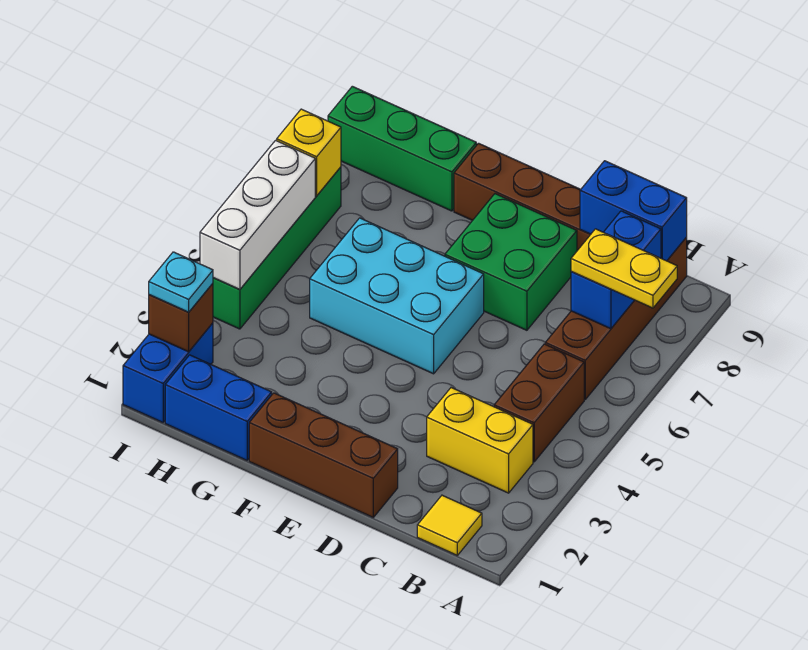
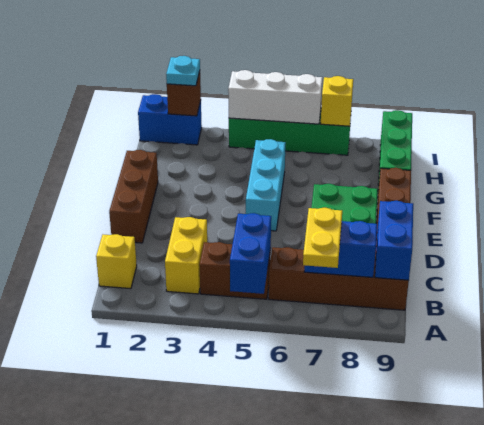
yellow 1x1 tile [417,495,482,555] -> yellow 1x1 brick [96,234,137,289]
cyan 2x3 brick [310,218,484,374] -> cyan 1x3 brick [246,139,286,231]
blue 1x2 brick [165,355,272,460] -> blue 1x2 brick moved to [230,213,271,294]

